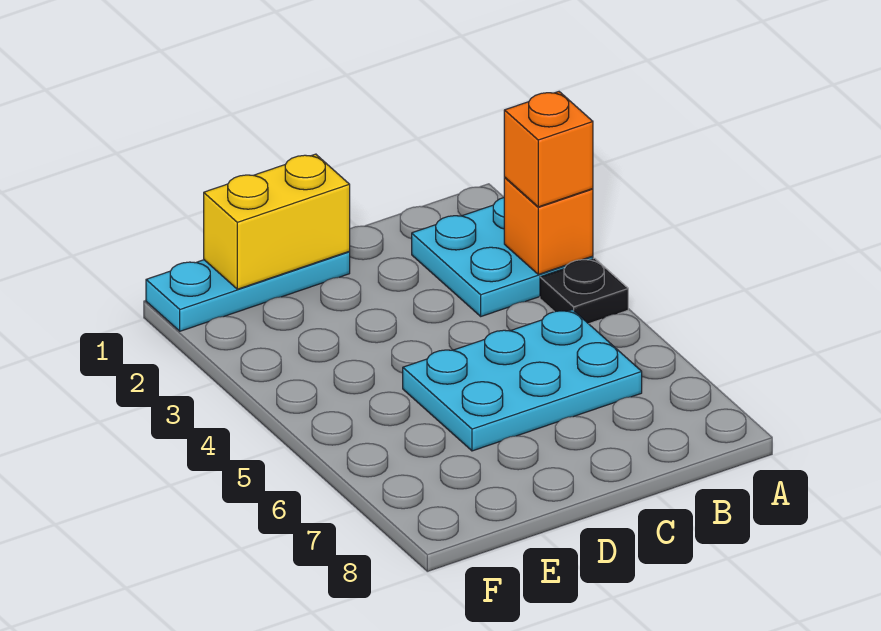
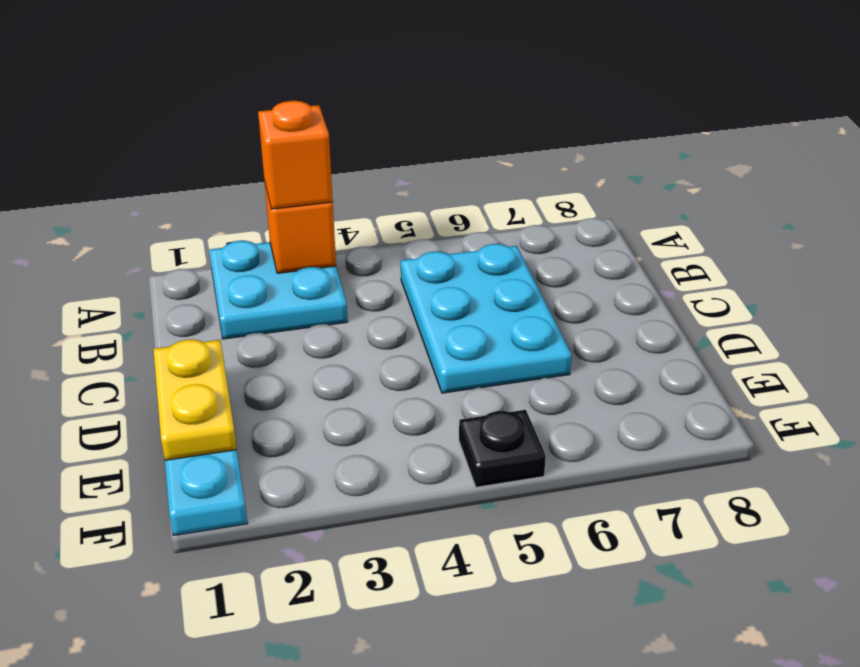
black 1x1 plate [540,258,628,324] -> black 1x1 plate moved to [459,410,546,487]
yellow 1x2 brick [204,154,350,289] -> yellow 1x2 plate [153,340,237,460]

